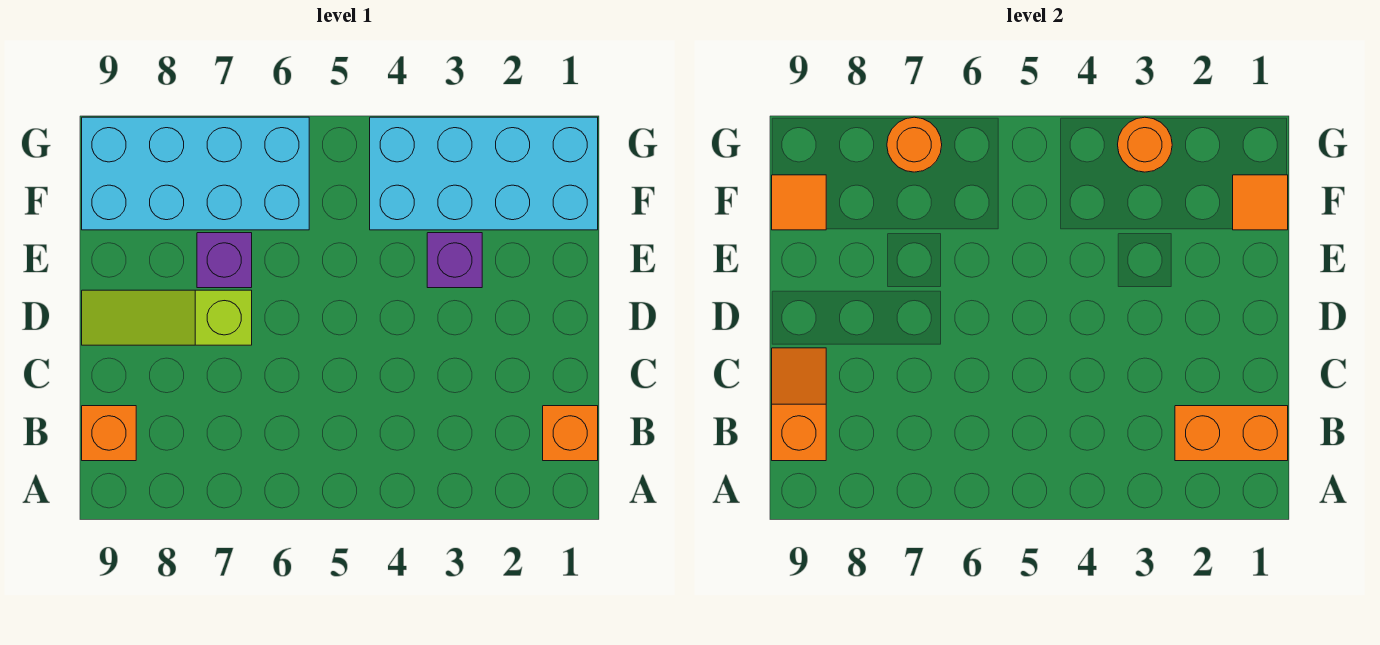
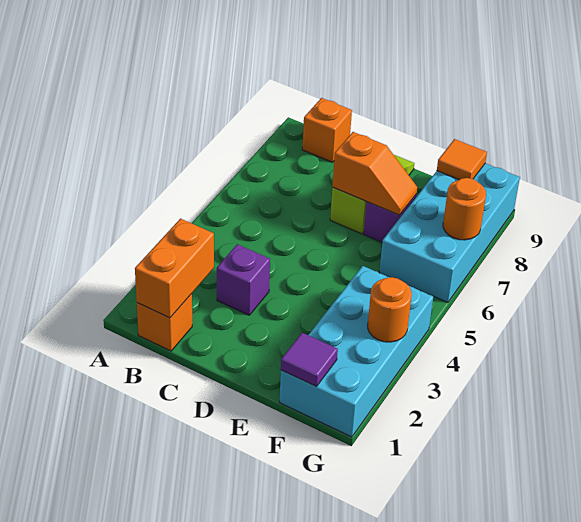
orange 1x2 slope [772,348,826,461] -> orange 1x2 slope moved to [332,132,417,215]
purple 1x1 brick [427,233,482,288] -> purple 1x1 brick moved to [217,244,270,315]
orange 1x1 tile [1233,175,1288,230] -> purple 1x1 tile [281,333,338,386]

